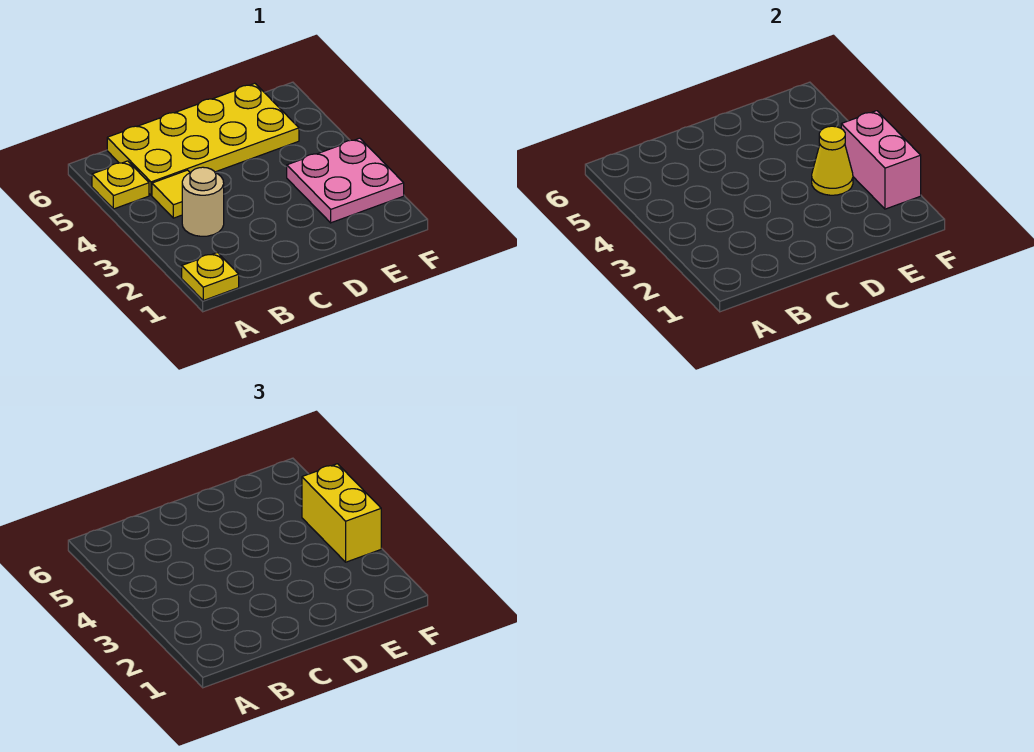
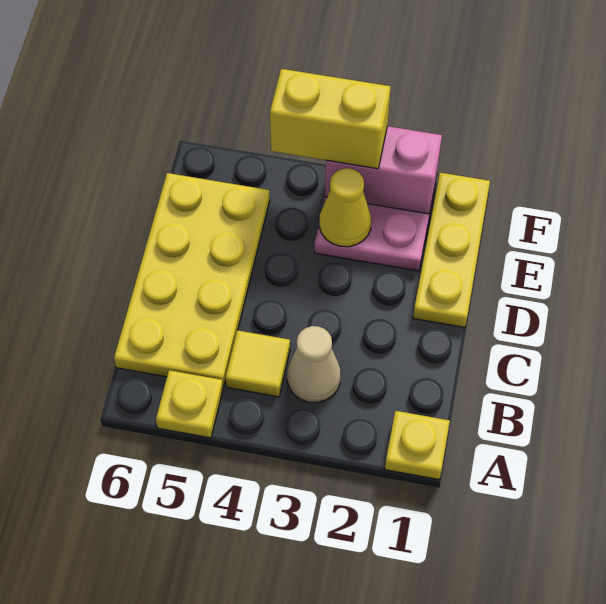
tan 1x1 round brick [182,167,224,236] -> tan 1x1 cone [287,326,341,403]
none -> yellow 1x3 plate [413,173,490,327]

